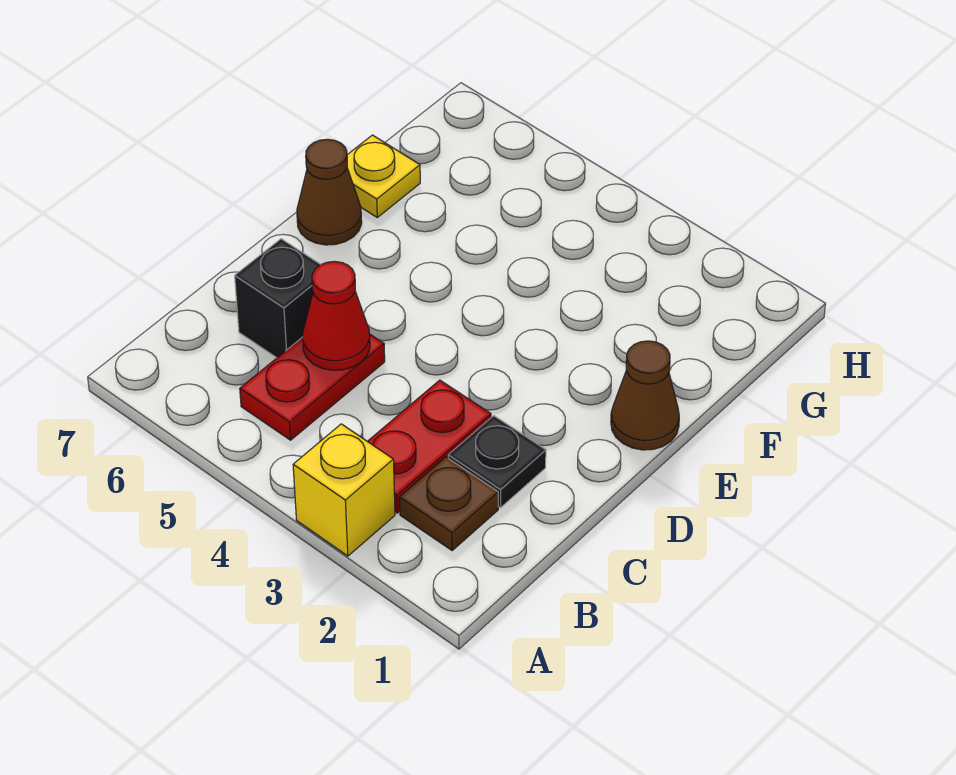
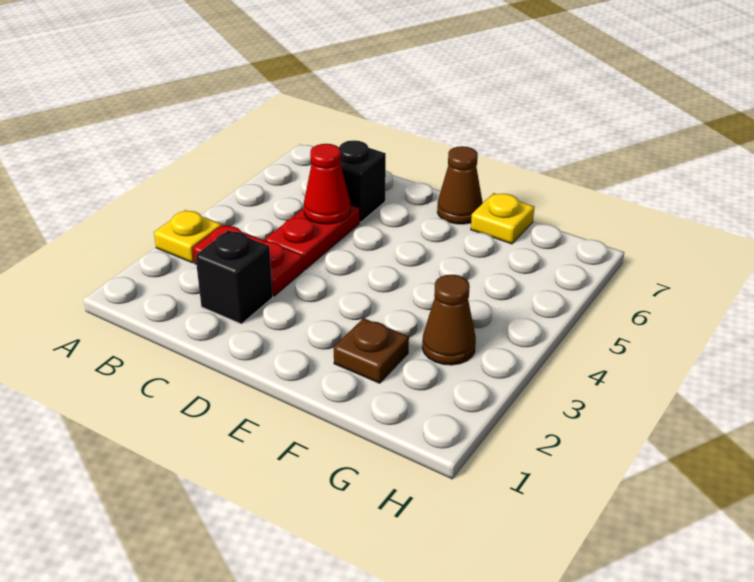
yellow 1x1 brick [293,424,395,556] -> yellow 1x1 plate [154,210,222,263]
brown 1x1 plate [400,457,498,550] -> brown 1x1 plate moved to [334,318,409,383]
red 1x2 plate [240,334,385,440] -> red 1x2 plate turned to [265,205,360,270]
black 1x1 plate [448,416,546,508] -> black 1x1 brick [195,230,273,324]
brown 1x1 cone [611,341,679,450] -> brown 1x1 cone moved to [422,275,476,365]

